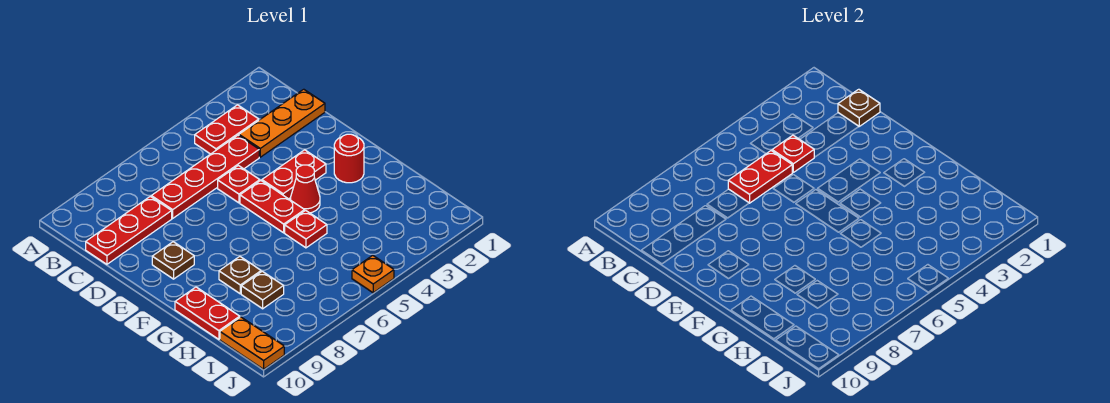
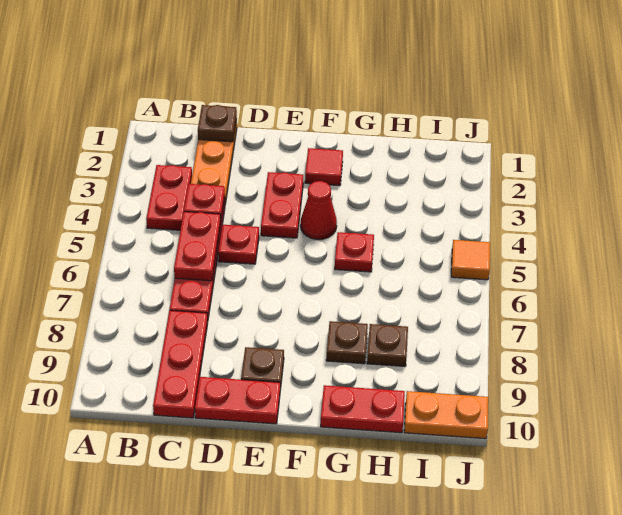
red 1x2 plate [240,181,305,233] -> red 1x2 plate moved to [195,377,280,424]
red 1x1 round brick [334,134,364,183] -> red 1x1 tile [305,148,343,186]
orange 1x1 plate [352,255,394,293] -> orange 1x1 tile [451,240,490,280]

